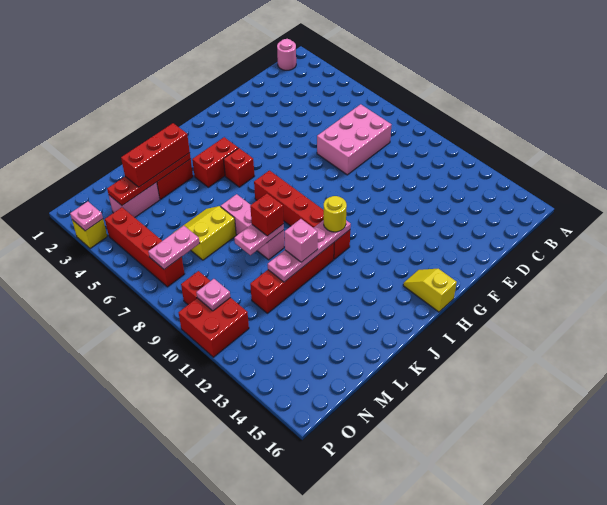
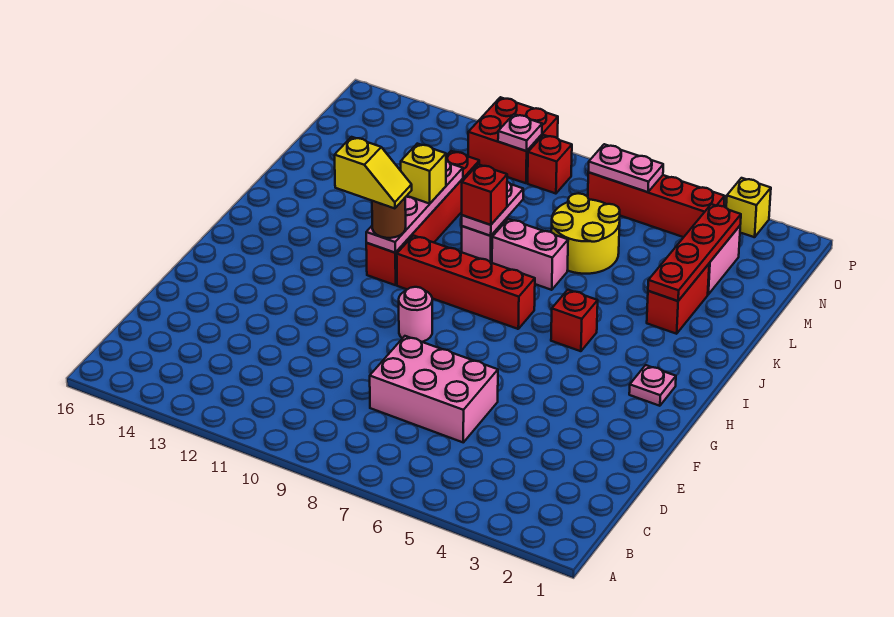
pink 1x1 round brick [277,39,296,70] -> pink 1x1 round brick moved to [399,287,432,342]
pink 2x3 brick [317,104,392,175] -> pink 2x3 brick turned to [370,336,498,442]
yellow 1x2 slope [403,269,457,312] -> yellow 1x2 slope moved to [335,137,412,208]
red 1x2 brick [192,137,238,187] -> none
yellow 1x1 round brick [323,196,347,232] -> brown 1x1 round brick [372,198,406,238]
red 1x3 brick [121,123,190,187] -> none
pink 1x1 brick [284,219,318,262] -> yellow 1x1 brick [401,144,446,204]
yellow 2x2 slope [175,206,236,260] -> yellow 2x2 round brick [551,193,620,274]
pink 1x2 plate [148,226,200,269] -> pink 1x2 plate turned to [588,144,663,192]
pink 1x1 plate [70,202,103,231] -> pink 1x1 plate moved to [629,365,676,406]

